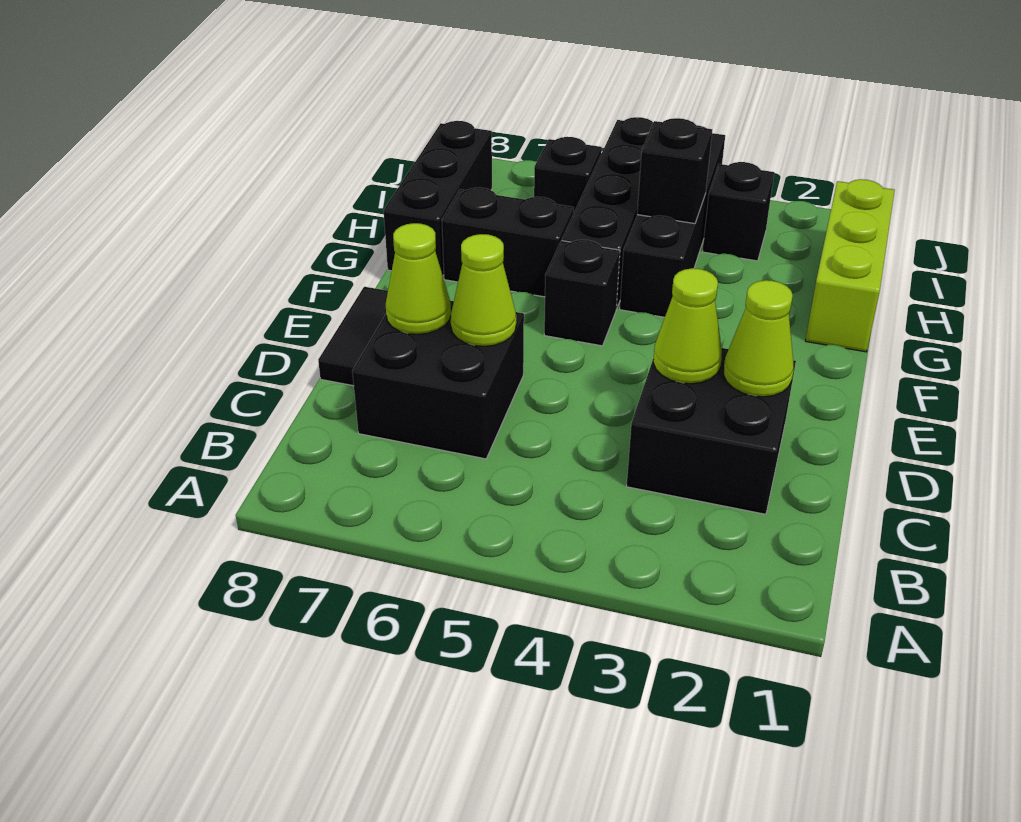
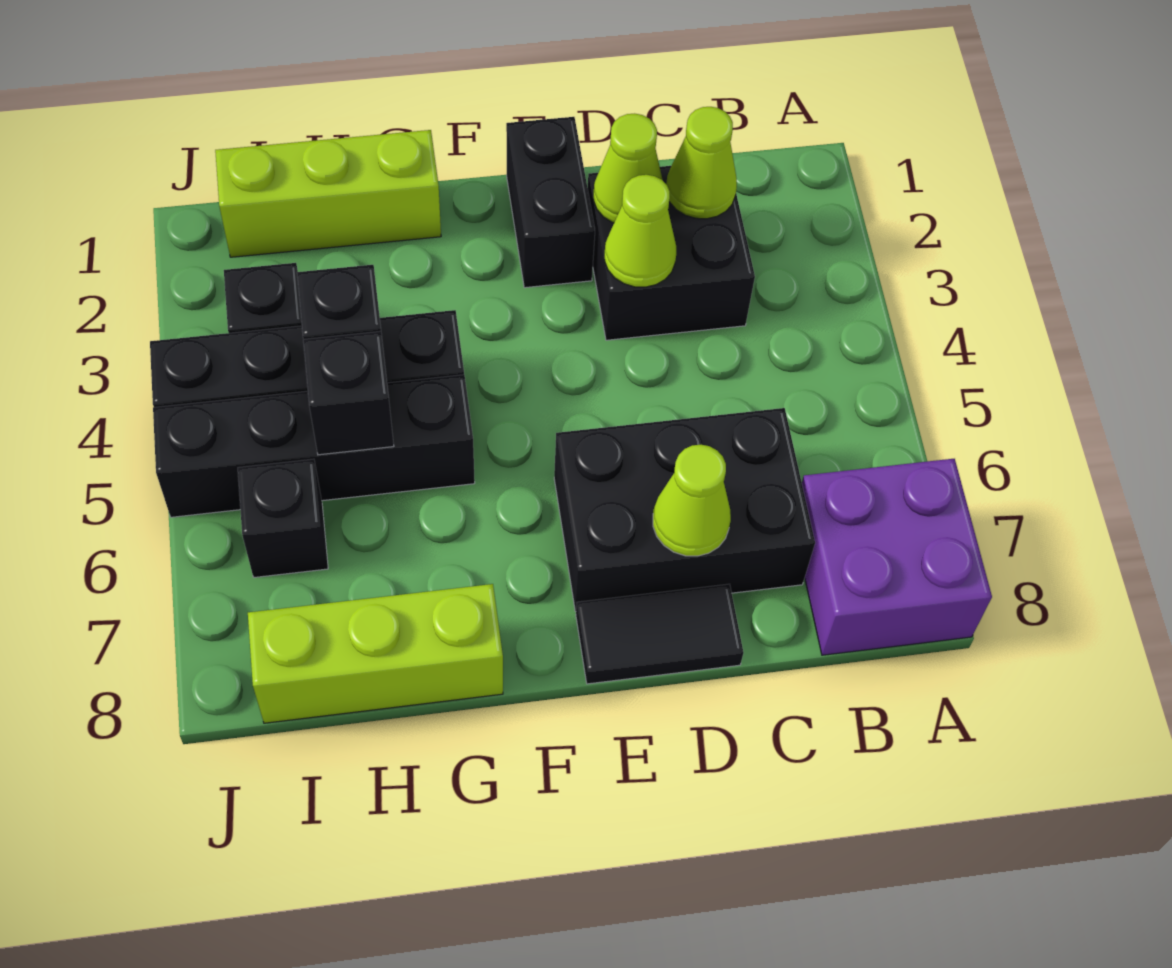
none -> purple 2x2 brick [802,459,992,655]
black 2x2 brick [352,301,524,459] -> black 2x3 brick [554,408,815,612]
lime 1x1 cone [451,234,516,346] -> lime 1x1 cone moved to [666,107,737,219]
black 1x1 brick [544,240,620,346] -> black 1x1 brick moved to [303,331,394,455]
black 1x2 brick [442,188,574,297] -> black 1x2 brick moved to [506,117,595,288]
black 1x3 brick [384,121,492,276] -> lime 1x3 brick [248,584,503,723]

